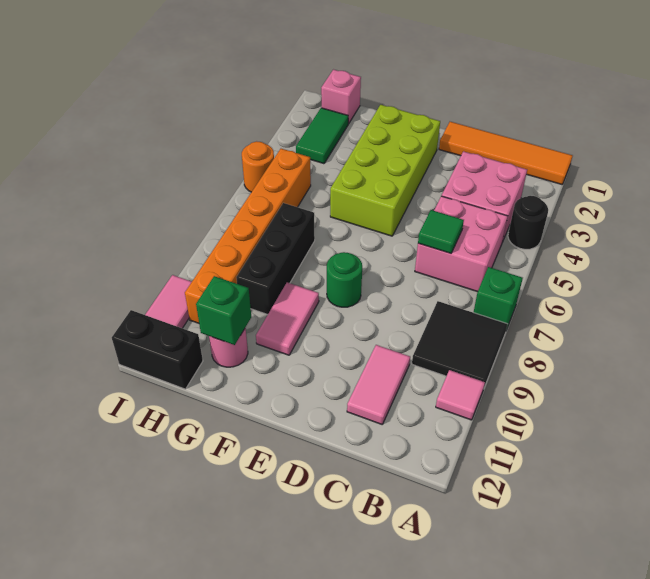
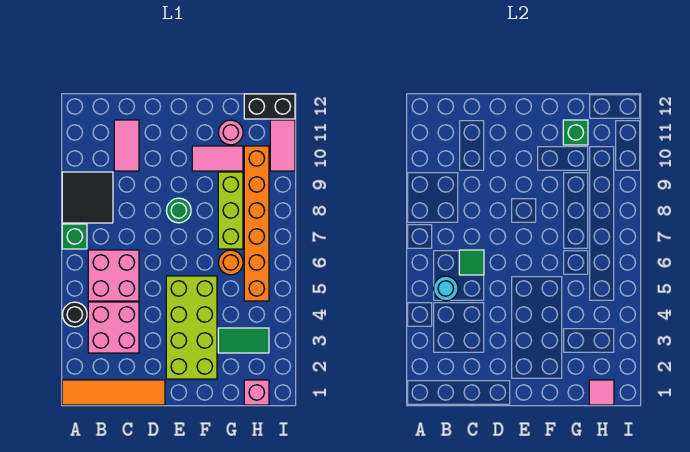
pink 1x1 tile [436,370,485,420] -> pink 1x1 tile moved to [589,380,614,405]
none -> cyan 1x1 round brick [433,276,458,301]
pink 1x2 tile [256,282,319,355] -> pink 1x2 tile turned to [192,146,243,171]
black 1x3 brick [236,203,315,315] -> lime 1x3 brick [218,172,243,249]
green 1x2 tile [296,108,348,164] -> green 1x2 tile turned to [218,328,269,353]
orange 1x1 round brick [242,141,274,192] -> orange 1x1 round brick moved to [218,250,243,275]

